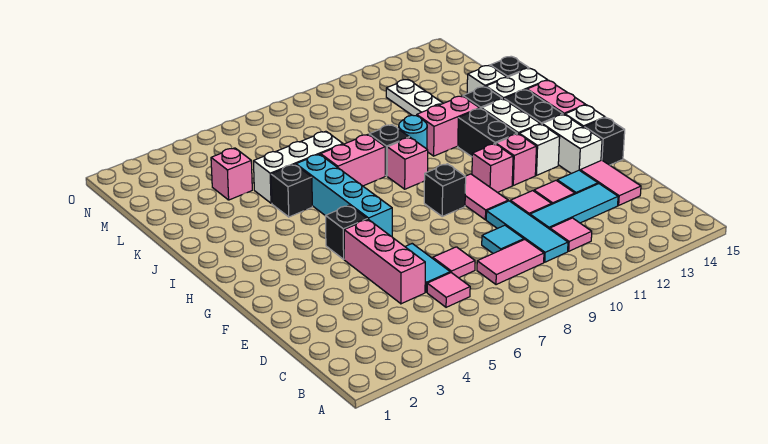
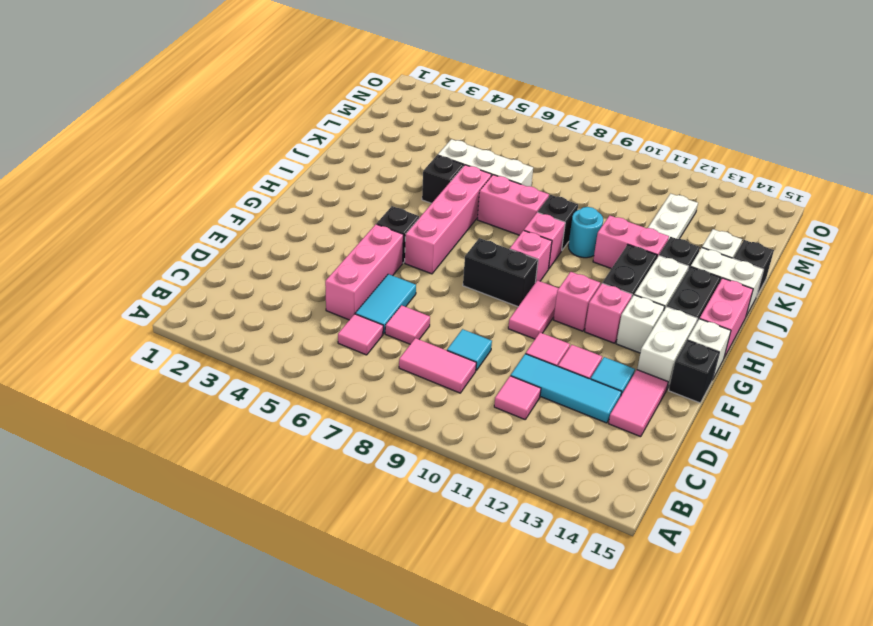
cyan 1x3 tile [486,201,568,262] -> none
cyan 1x4 brick [296,154,392,237] -> pink 1x4 brick [405,165,492,274]
black 1x1 brick [424,164,466,216] -> black 1x2 brick [463,238,538,307]
pink 1x1 brick [211,148,252,200] -> pink 1x1 brick moved to [510,231,552,281]

